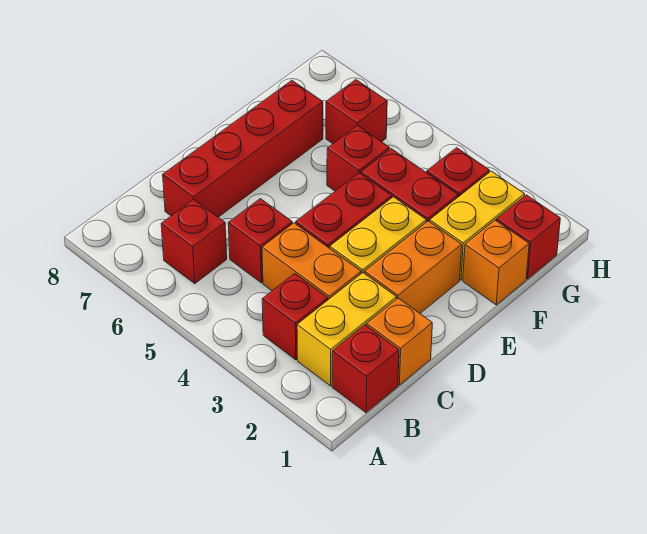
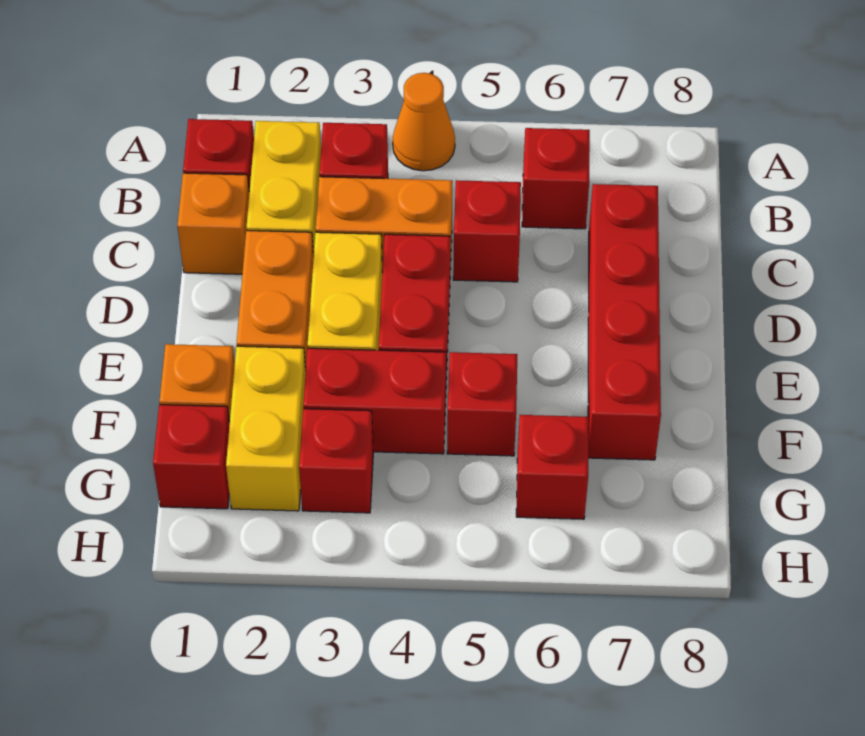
none -> orange 1x1 cone [393,73,455,171]

